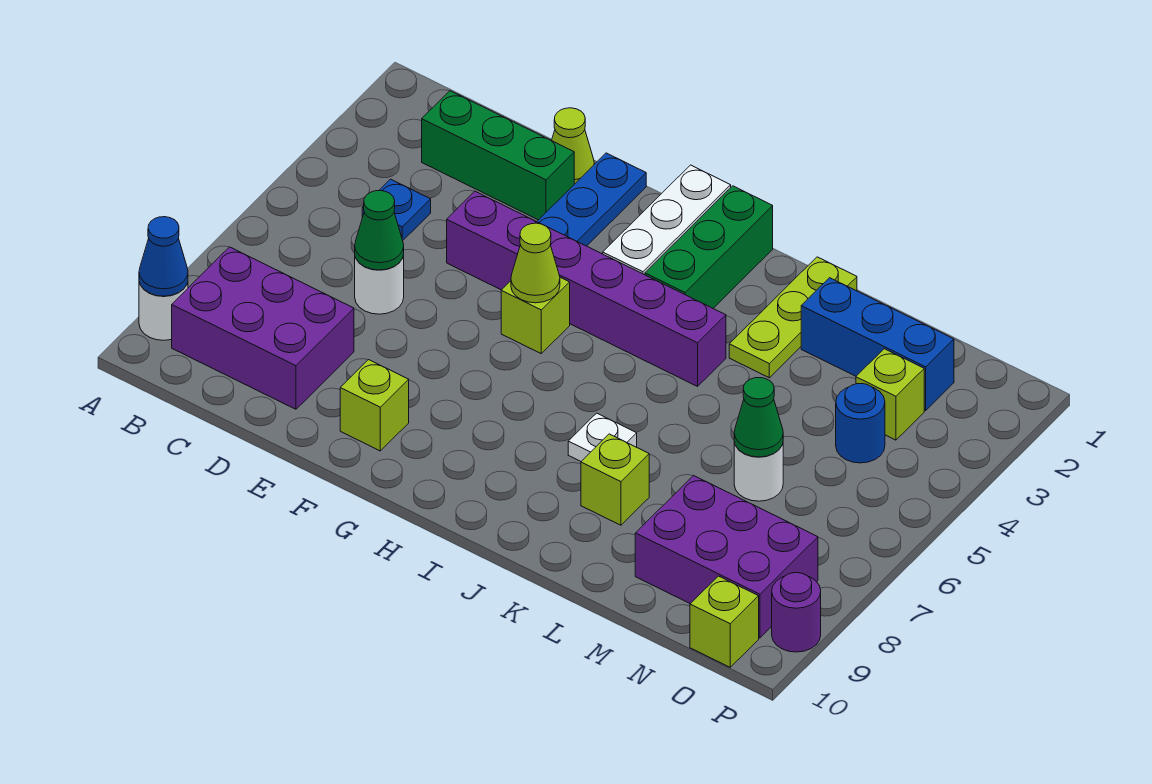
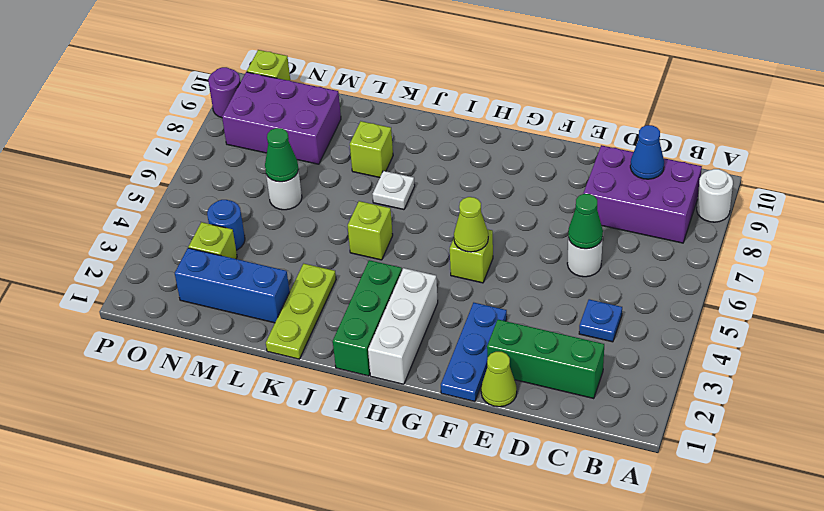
blue 1x1 cone [139,217,188,296] -> blue 1x1 cone moved to [630,125,664,179]
purple 1x6 brick [447,191,726,386] -> none
lime 1x1 brick [340,360,409,451] -> lime 1x1 brick moved to [348,201,393,260]

